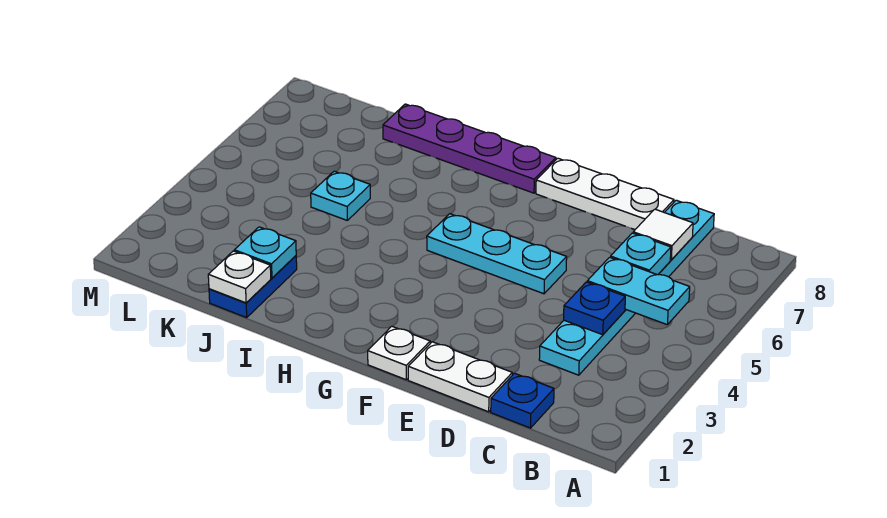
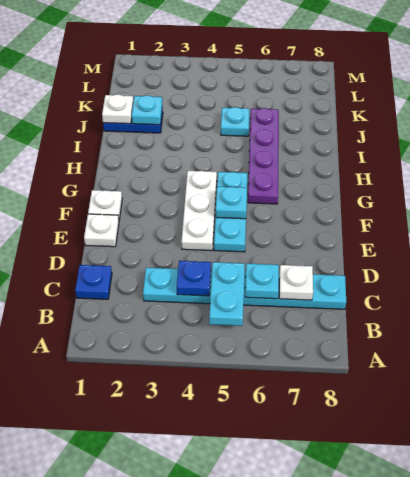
white 1x1 tile [633,209,693,260] -> white 1x1 plate [279,265,313,300]
white 1x2 plate [408,342,512,412] -> white 1x1 plate [84,214,119,247]
white 1x3 plate [536,158,674,230] -> white 1x3 plate moved to [181,171,217,251]
none -> cyan 1x1 plate [216,187,247,219]
purple 1x4 plate [383,104,556,193] -> purple 1x4 plate moved to [248,108,279,204]

